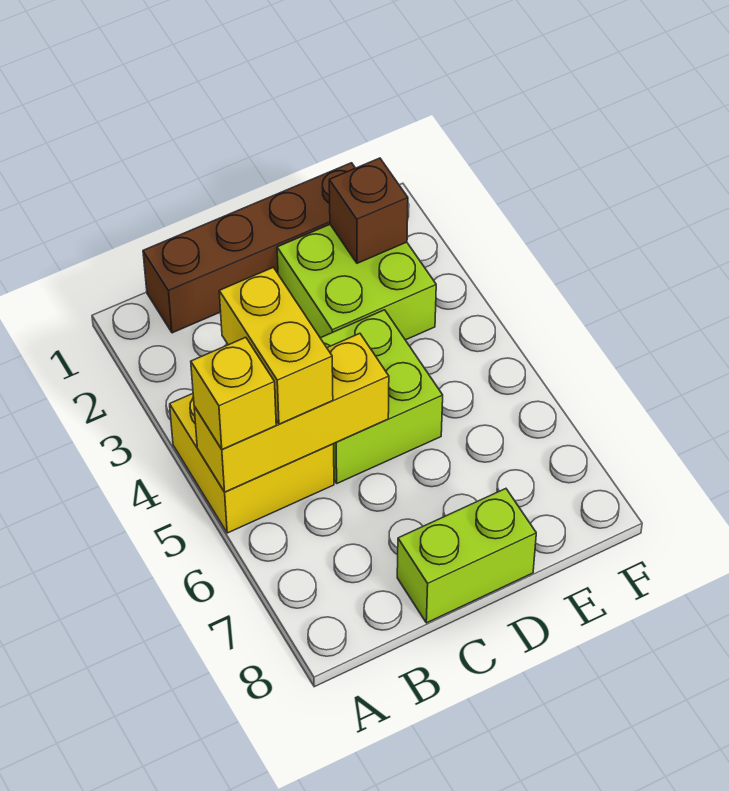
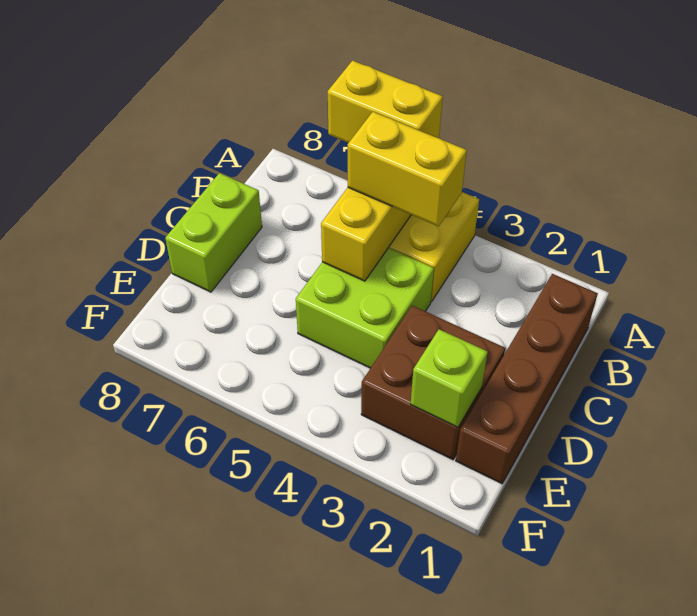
yellow 1x1 brick [191,337,276,449] -> yellow 1x2 brick [328,61,443,143]
lime 2x2 brick [277,225,436,340] -> brown 2x2 brick [361,306,505,460]
brown 1x1 brick [329,158,408,263] -> lime 1x1 brick [411,329,488,427]

